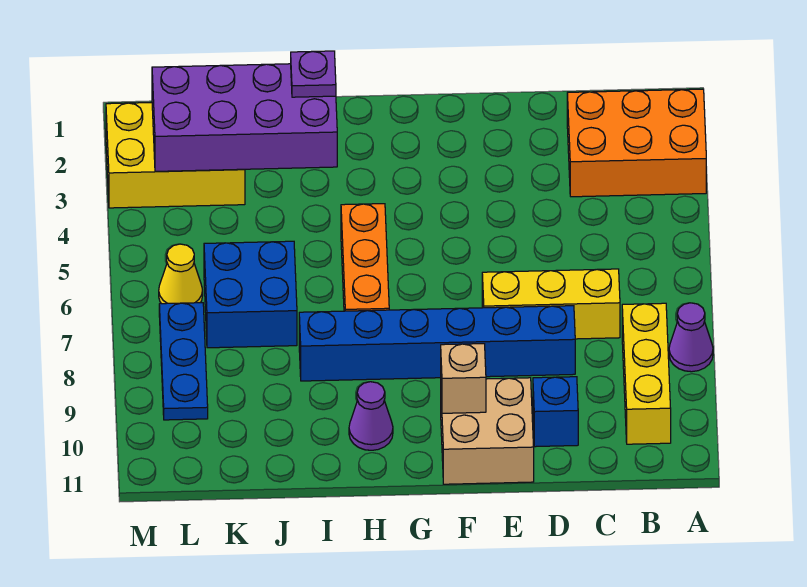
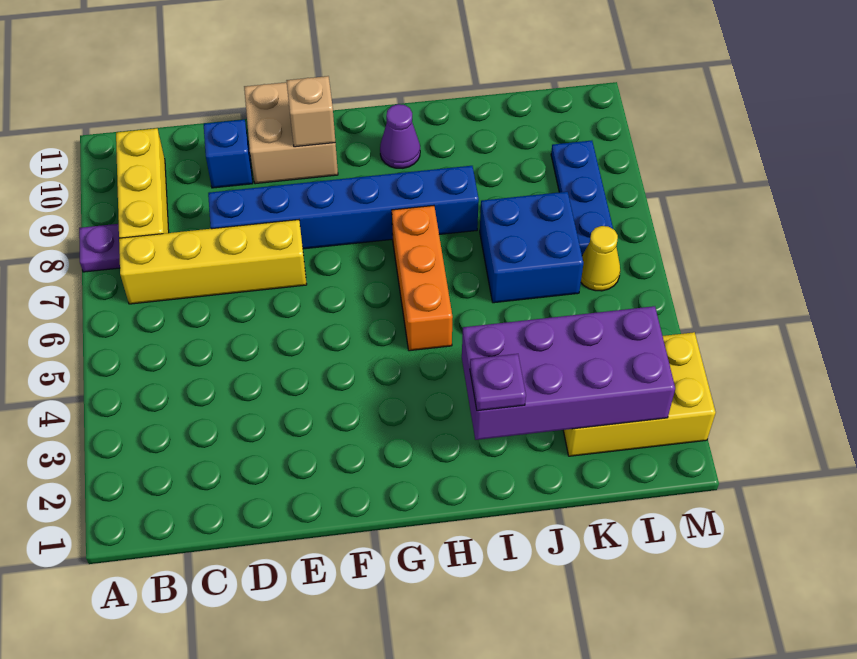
orange 2x3 brick [567,89,706,197] -> none
purple 1x1 cone [669,303,713,372] -> purple 1x1 plate [79,224,120,272]
yellow 1x3 brick [482,269,620,339] -> yellow 1x4 brick [119,220,307,304]

